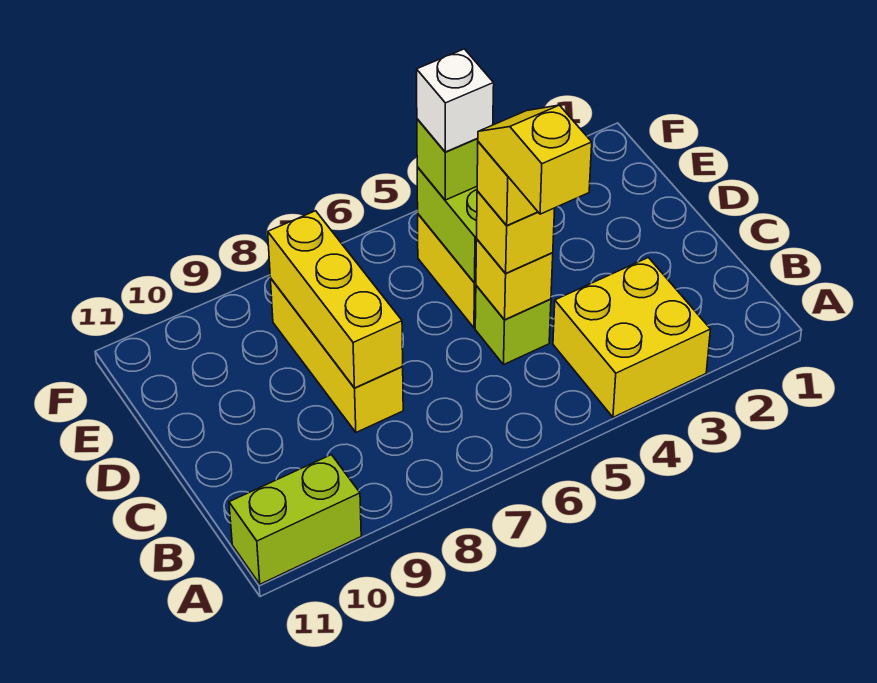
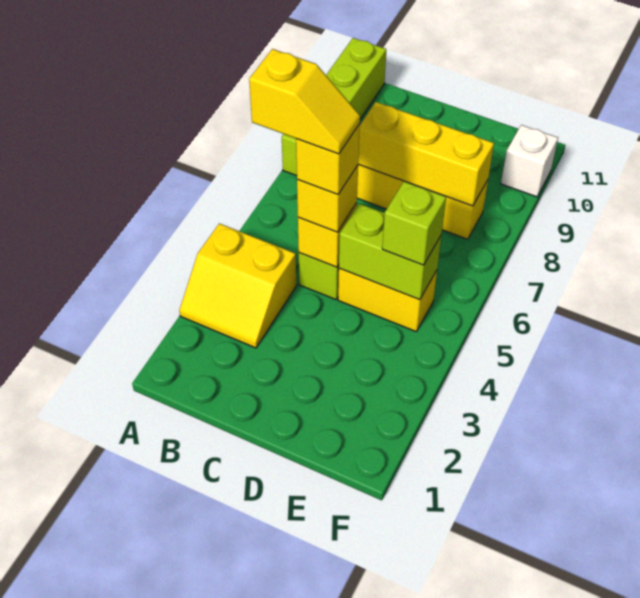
yellow 2x2 brick [553,257,711,417] -> yellow 2x2 slope [179,223,296,348]
lime 1x2 brick [229,455,361,584] -> lime 1x4 brick [282,38,386,176]
white 1x1 brick [417,49,494,152] -> white 1x1 brick moved to [501,125,558,197]

